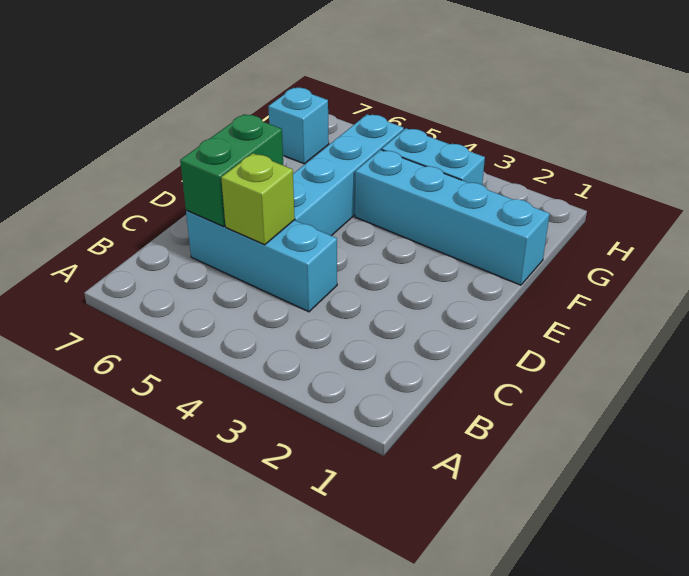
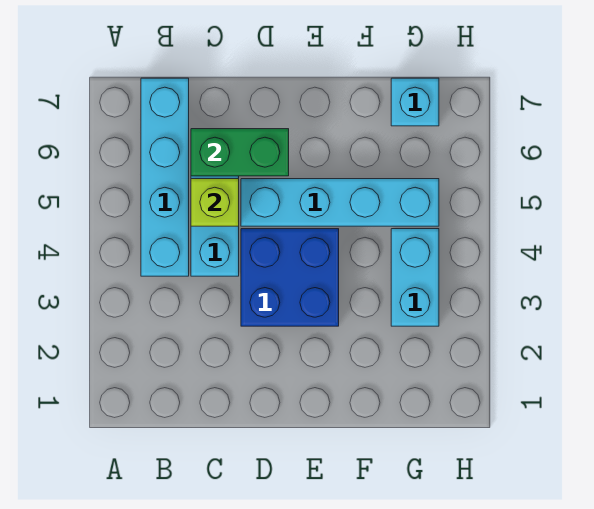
none -> blue 2x2 brick [241,229,339,326]
cyan 1x4 brick [355,150,550,285] -> cyan 1x4 brick moved to [141,78,189,276]

